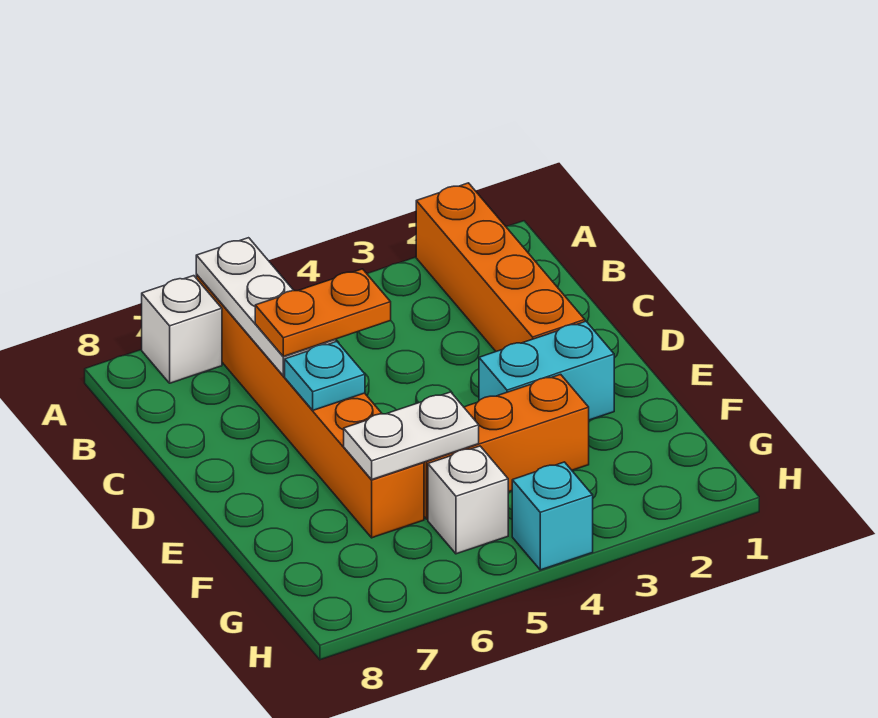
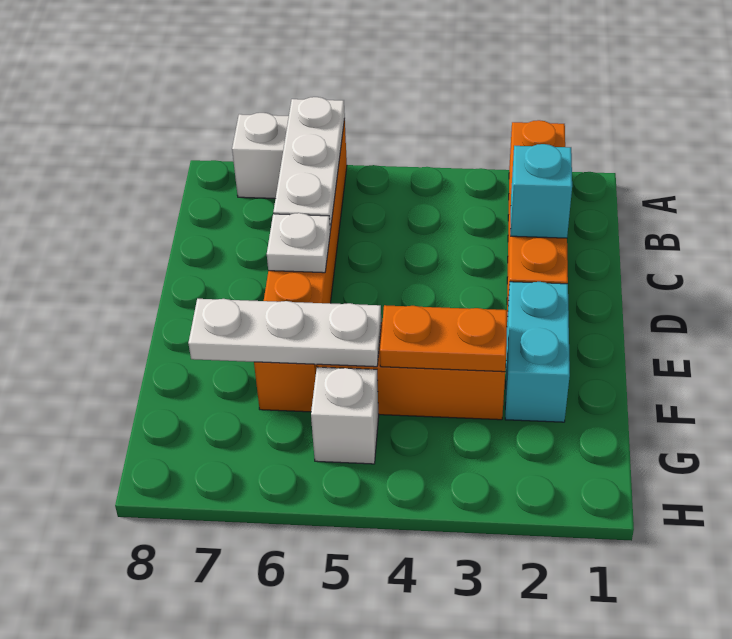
orange 1x2 plate [255,269,391,357] -> orange 1x2 plate moved to [380,305,507,372]
cyan 1x1 plate [285,341,365,410] -> white 1x1 plate [267,213,330,273]
cyan 1x2 brick [479,321,614,420] -> cyan 1x2 brick turned to [505,282,570,422]
white 1x2 plate [344,392,479,479] -> white 1x3 plate [188,299,381,367]
cyan 1x1 brick [512,462,593,570] -> cyan 1x1 brick moved to [510,144,572,238]

